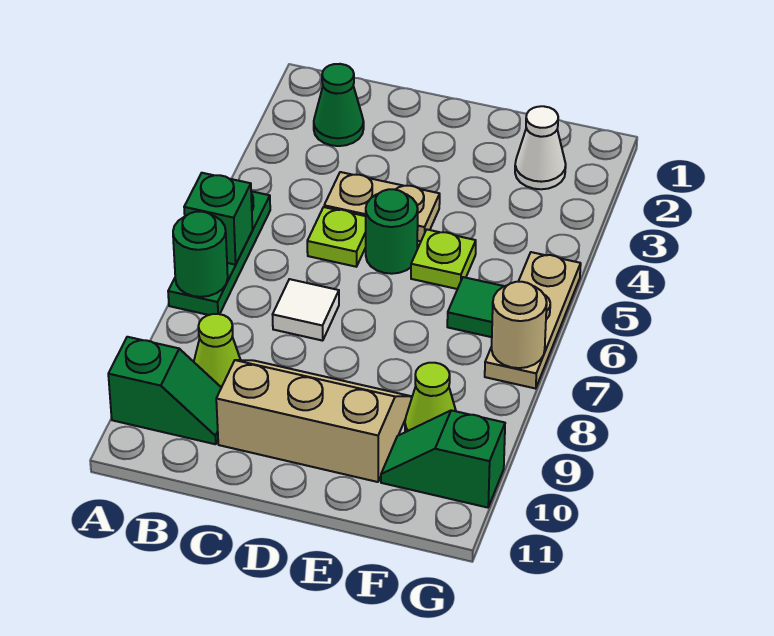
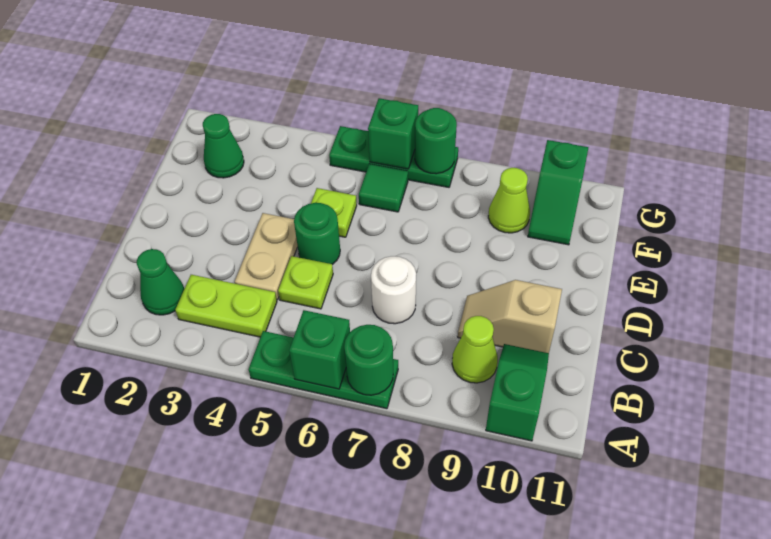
none -> lime 1x2 plate [175,275,277,337]
white 1x1 tile [273,279,339,341] -> white 1x1 round brick [371,256,416,324]
tan 2x3 slope [216,360,411,482] -> tan 1x2 slope [458,280,562,353]
white 1x1 cone [515,106,566,189] -> green 1x1 cone [203,114,244,178]
tan 1x3 plate [485,252,581,389] -> green 1x3 plate [329,126,458,187]
none -> green 1x1 brick [368,98,418,169]
tan 1x1 round brick [492,282,547,368] -> green 1x1 round brick [415,108,457,174]

